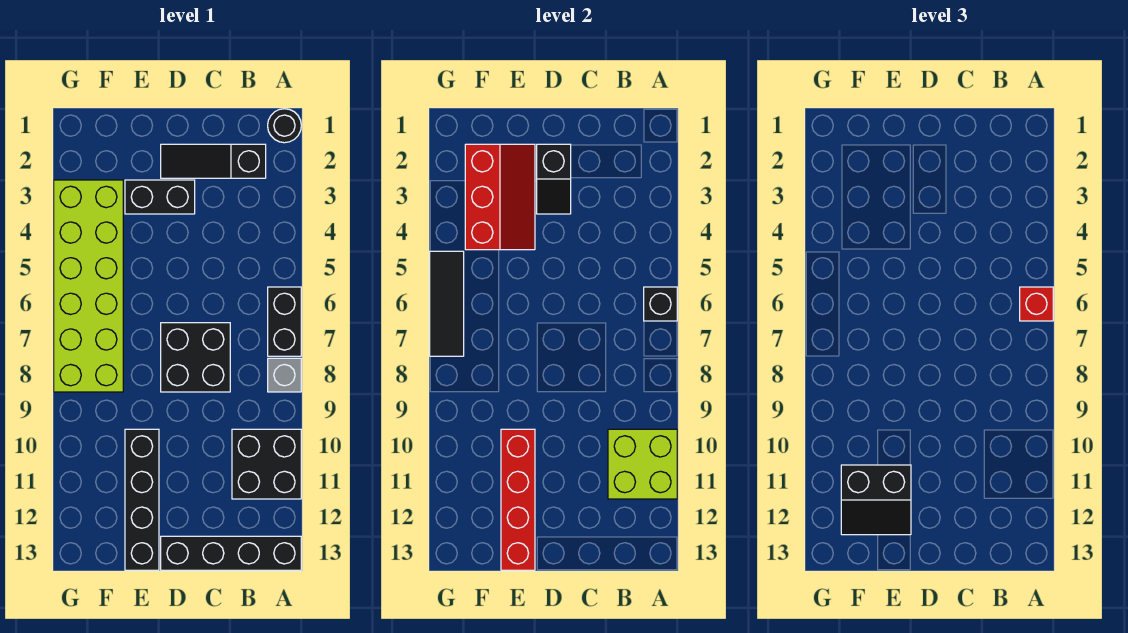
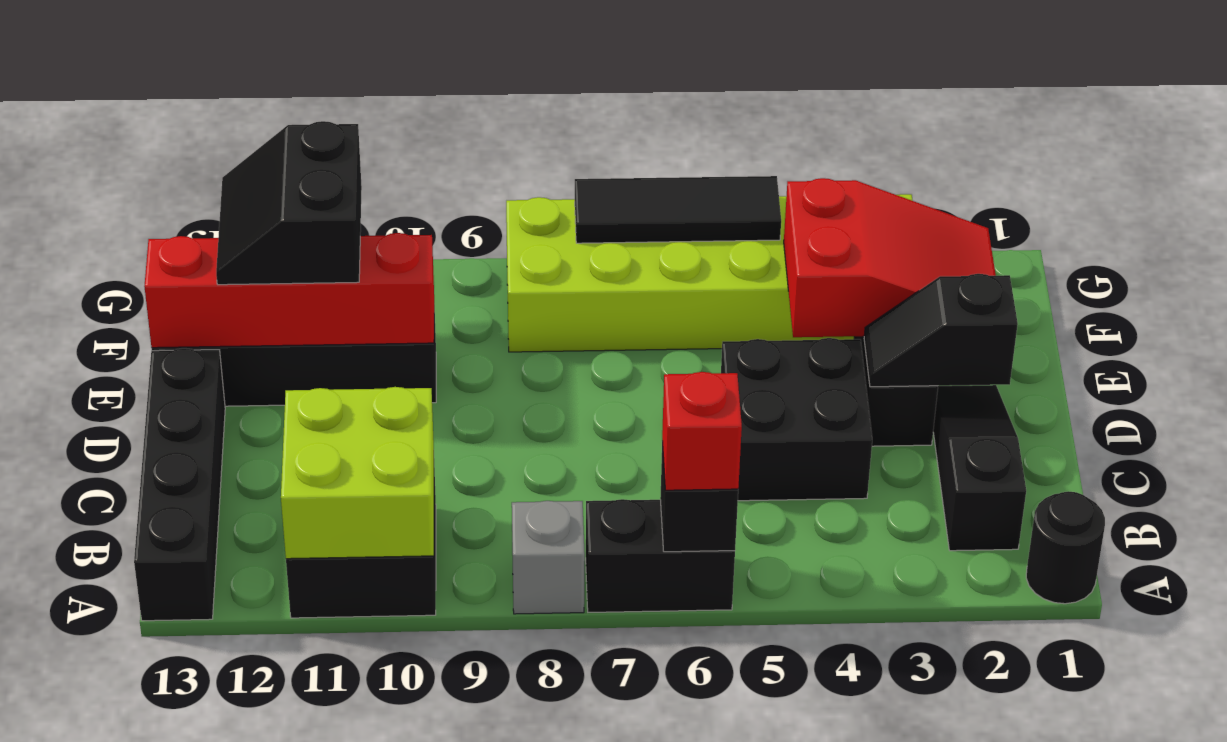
black 2x2 brick [161,323,230,392] -> black 2x2 brick moved to [721,338,872,501]
red 2x3 slope [465,144,535,250] -> red 2x3 slope turned to [784,178,996,337]

